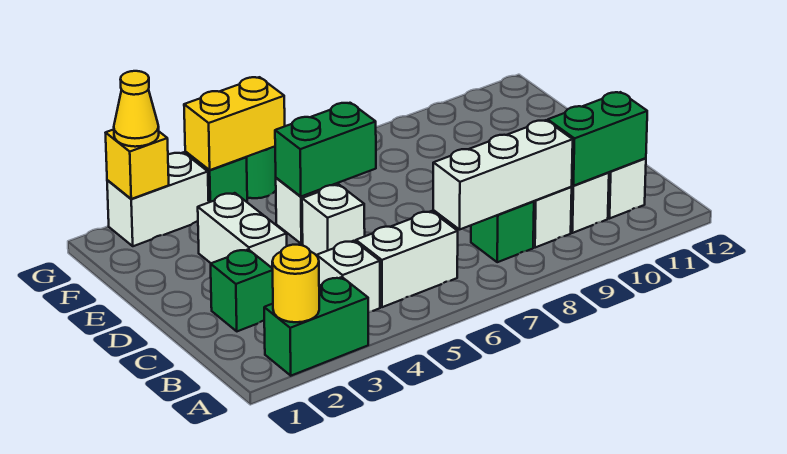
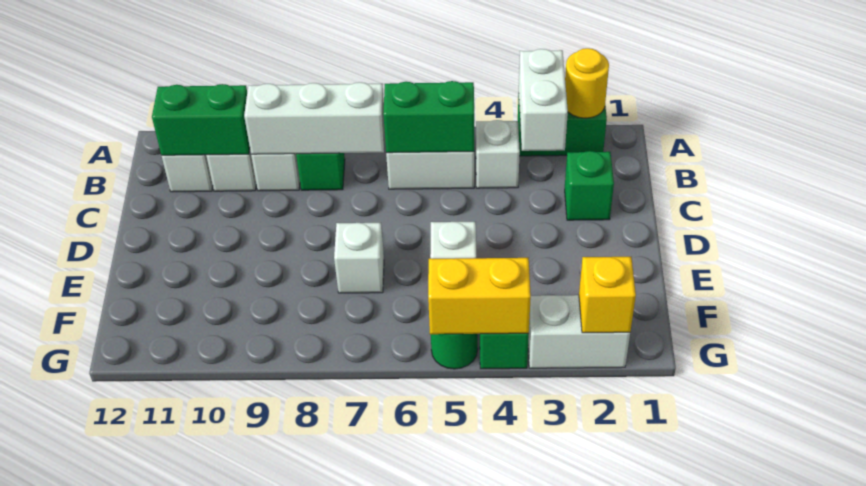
white 1x2 brick [198,193,287,269] -> white 1x2 brick moved to [519,49,568,151]
white 1x1 brick [302,185,365,256] -> white 1x1 brick moved to [334,223,384,293]
green 1x2 brick [275,103,376,196] -> green 1x2 brick moved to [383,81,474,153]
yellow 1x1 cone [114,71,159,147] -> none

